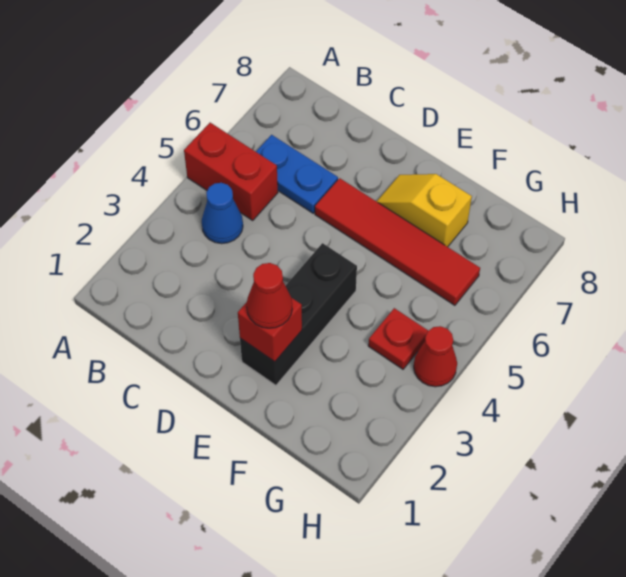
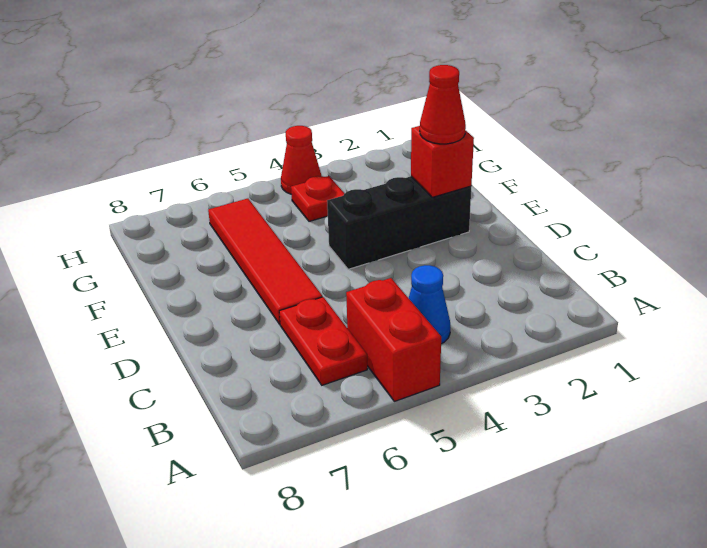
blue 1x2 plate [256,135,338,213] -> red 1x2 plate [279,297,367,385]
yellow 1x2 slope [377,174,472,247] -> none

